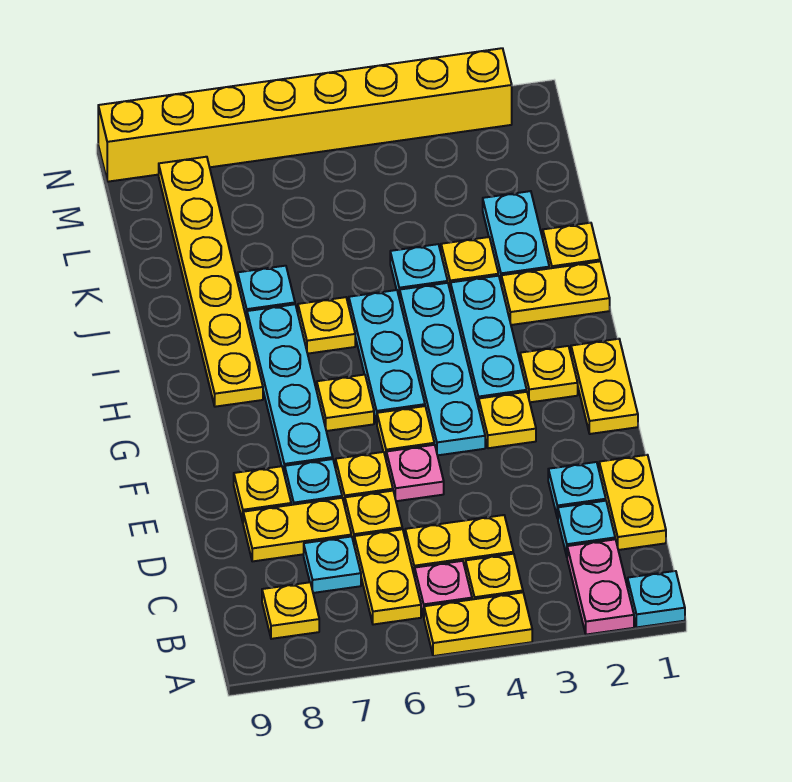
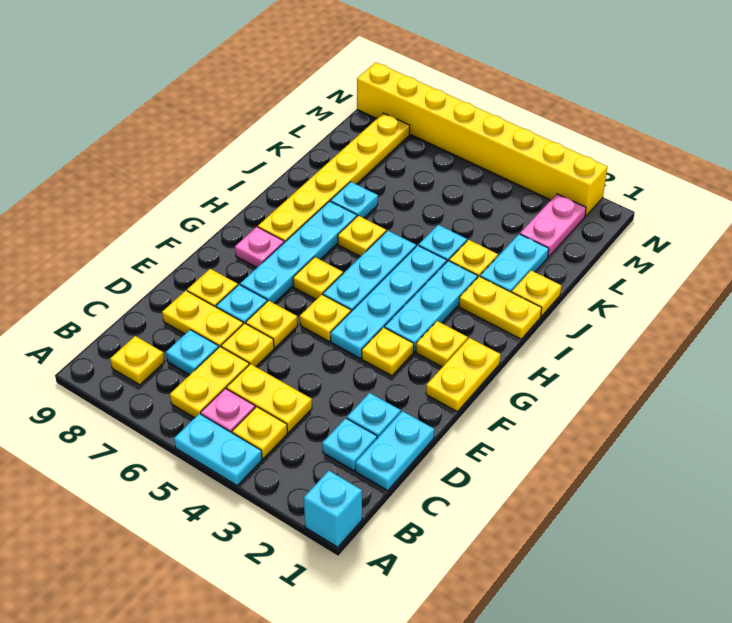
cyan 1x1 plate [628,571,685,627] -> cyan 1x1 brick [304,471,362,547]
pink 1x2 plate [567,539,634,635] -> pink 1x2 plate moved to [520,194,586,257]
yellow 1x2 plate [424,592,532,656] -> cyan 1x2 plate [174,414,262,485]
yellow 1x2 plate [599,455,666,550] -> cyan 1x2 plate [356,411,434,490]
pink 1x1 plate [386,445,444,501] -> pink 1x1 plate moved to [235,227,284,268]

